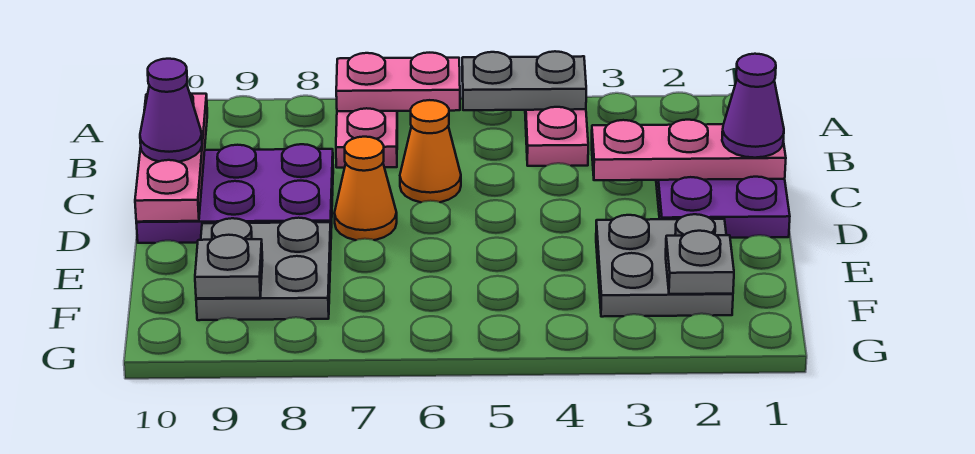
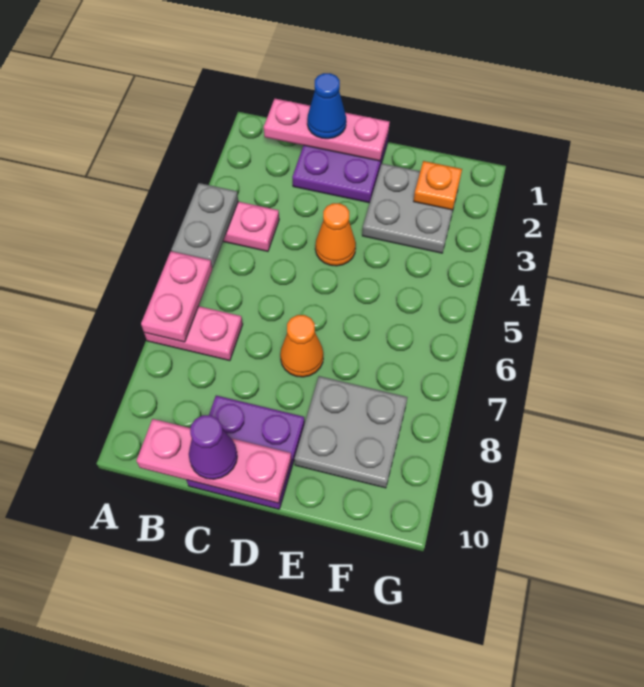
pink 1x3 plate [592,120,786,180] -> pink 1x3 plate turned to [264,99,390,161]
purple 1x1 cone [722,54,784,158] -> blue 1x1 cone [307,73,346,139]
orange 1x1 cone [400,100,461,202] -> orange 1x1 cone moved to [315,203,356,266]
purple 2x3 plate [136,144,333,243] -> purple 2x2 plate [186,396,305,509]
grey 1x1 plate [666,231,734,294] -> orange 1x1 plate [414,161,462,210]
grey 1x1 plate [195,235,263,298] -> none

